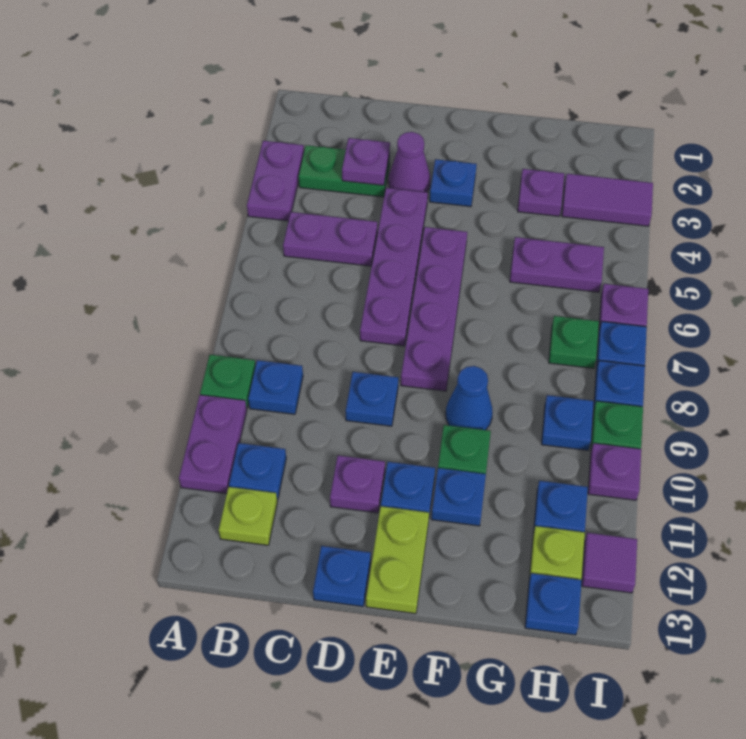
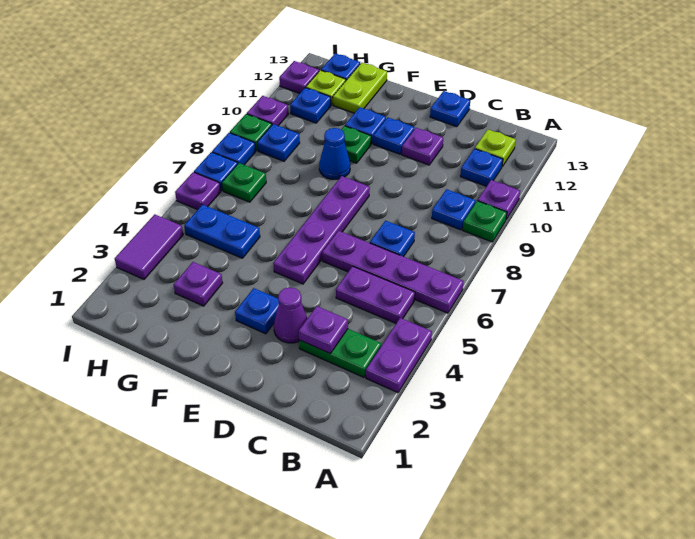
purple 1x2 plate [179,395,247,494] -> purple 1x1 plate [478,180,520,219]
purple 1x4 plate [360,188,428,346] -> purple 1x4 plate turned to [322,231,464,313]
blue 1x1 plate [346,372,398,426] -> blue 1x1 plate moved to [370,221,415,257]
lime 1x2 plate [366,506,429,614] -> lime 1x2 plate moved to [333,63,387,113]
purple 1x2 plate [510,237,604,292] -> blue 1x2 plate [184,204,260,258]
purple 1x2 tile [562,174,653,226] -> purple 1x2 tile turned to [115,214,183,279]
purple 1x1 tile [582,533,637,593] -> purple 1x1 plate [279,61,319,93]

